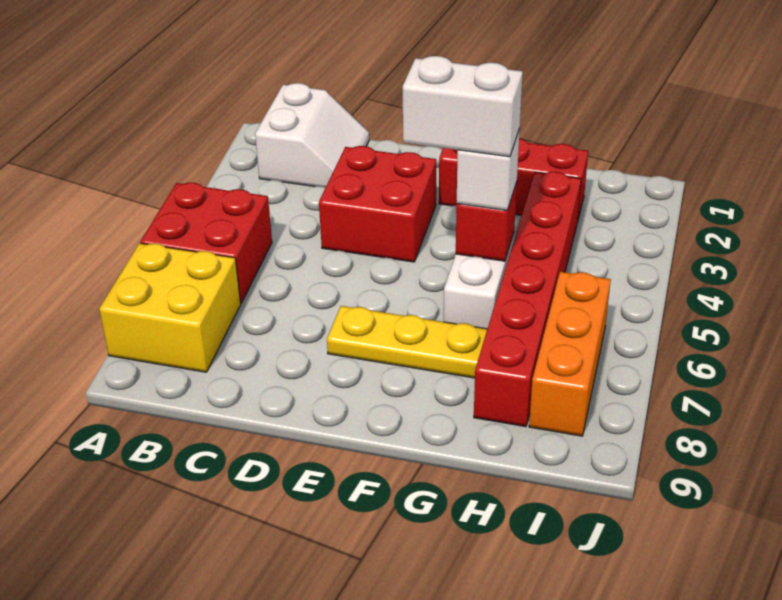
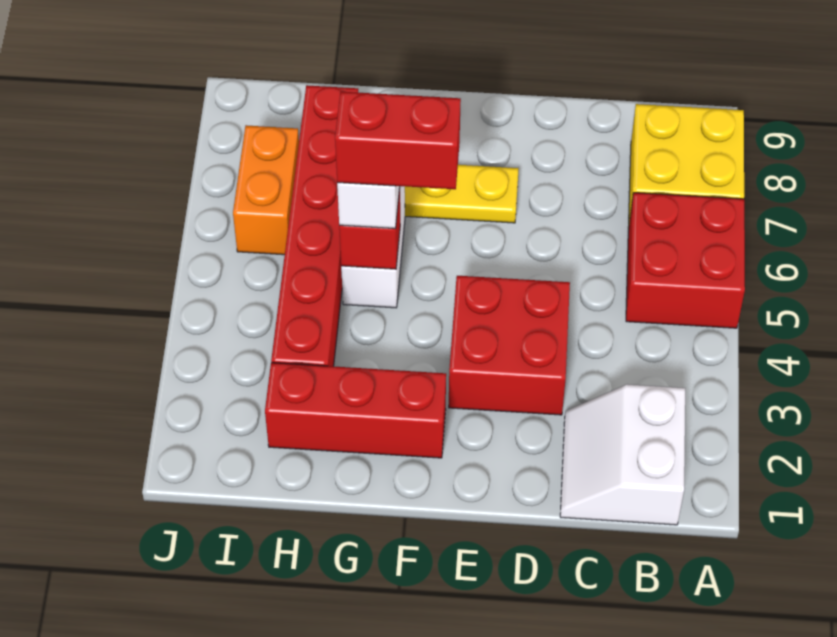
white 1x2 brick [403,56,523,157] -> red 1x2 brick [335,92,461,189]
orange 1x3 brick [529,272,611,436] -> orange 1x2 brick [233,125,299,255]

